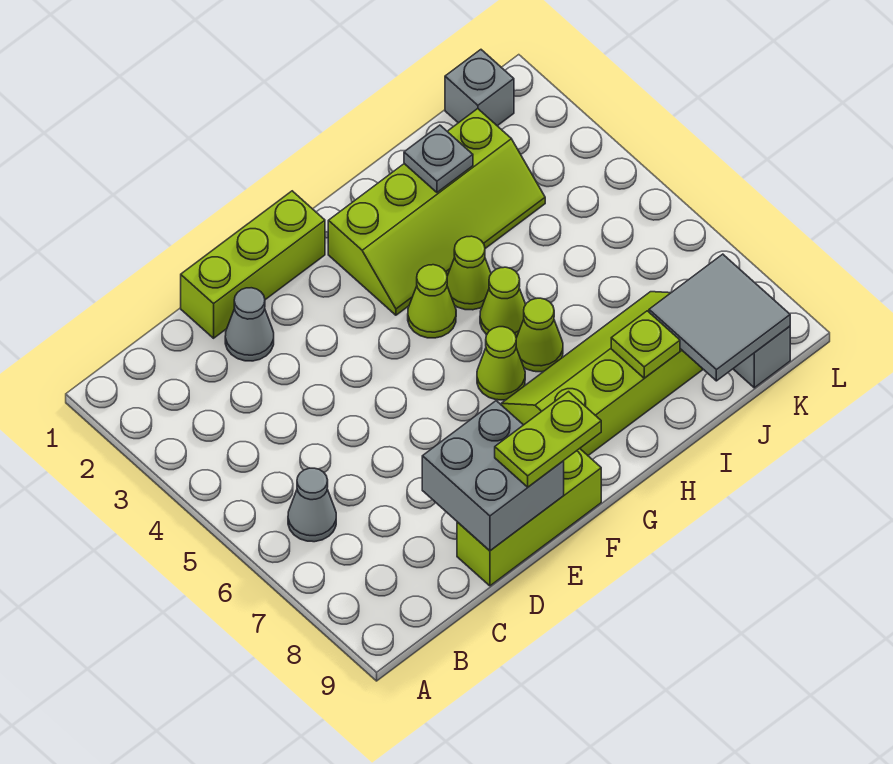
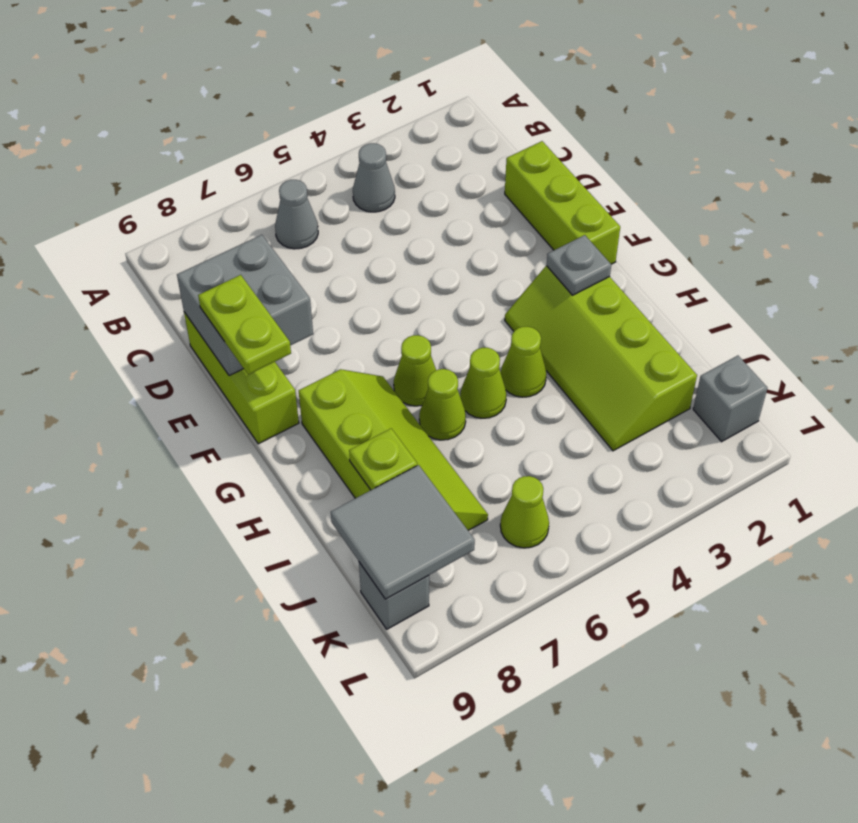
grey 1x1 cone [225,288,274,361] -> grey 1x1 cone moved to [353,143,395,212]
lime 1x1 cone [408,265,456,338] -> lime 1x1 cone moved to [500,476,549,548]
grey 1x1 plate [404,125,473,192] -> grey 1x1 plate moved to [546,235,611,295]

